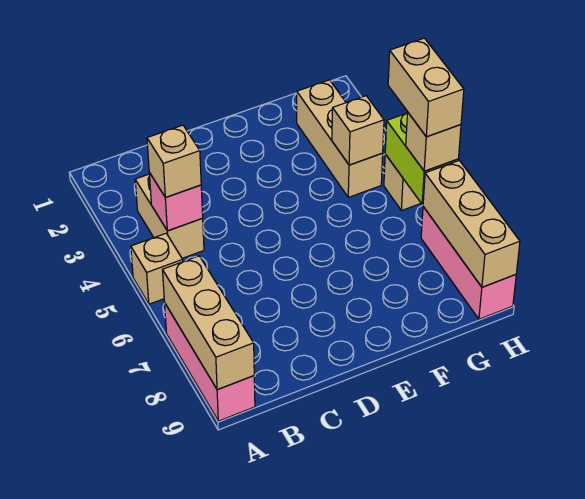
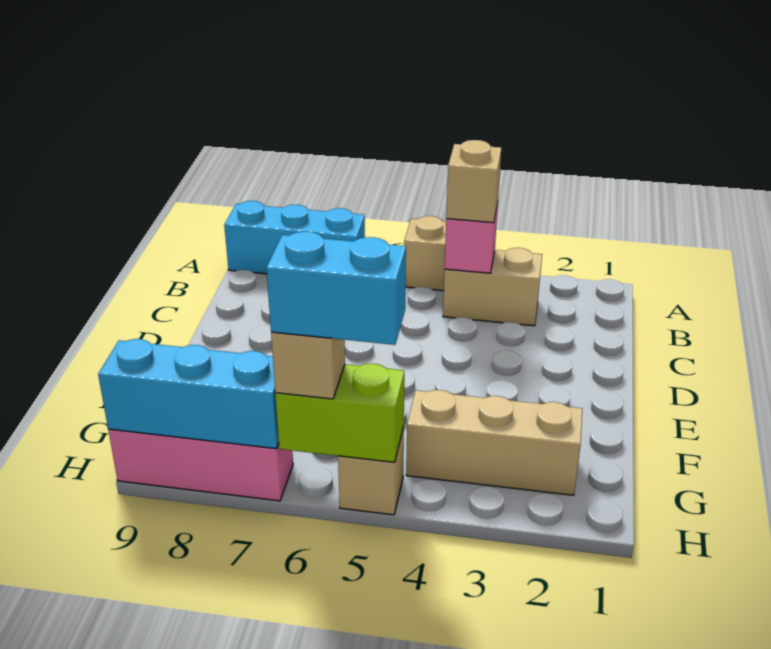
pink 1x3 brick [165,304,255,421] -> cyan 1x3 brick [224,201,365,274]
tan 1x3 brick [163,256,254,390] -> none
tan 1x1 brick [332,96,384,165] -> none
tan 1x2 brick [388,38,464,137] -> cyan 1x2 brick [266,232,406,345]
tan 1x3 brick [423,161,520,287] -> cyan 1x3 brick [98,339,279,449]

